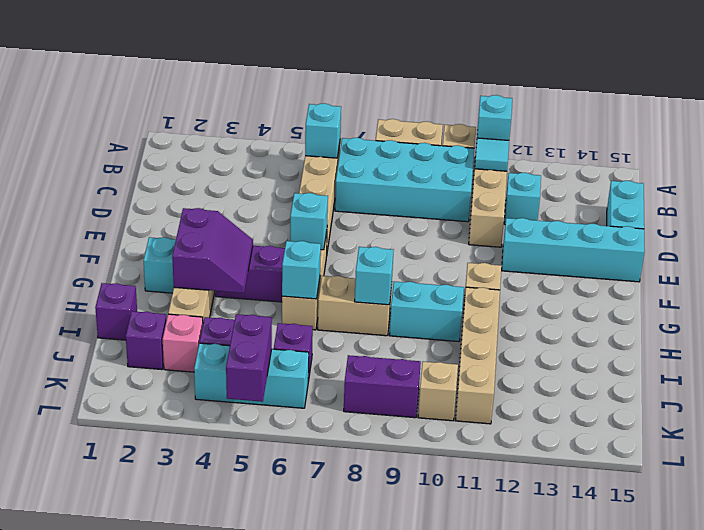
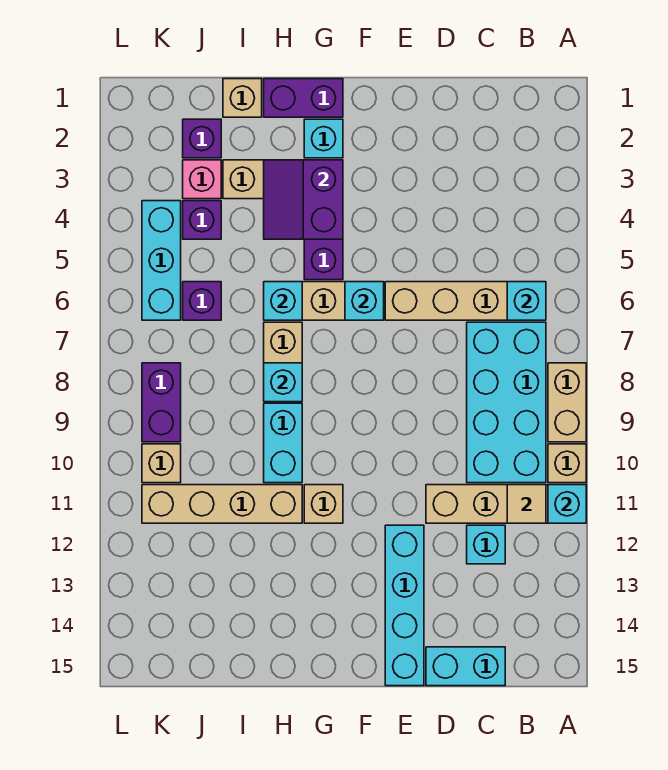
cyan 1x1 tile [475,138,509,171] -> tan 1x1 tile [507,485,546,523]
purple 2x2 slope [172,208,253,293] -> purple 2x2 slope turned to [264,160,343,239]
purple 1x1 brick [95,283,137,340] -> tan 1x1 brick [223,79,262,117]
purple 1x2 brick [226,314,272,402] -> purple 1x2 brick moved to [264,79,343,117]

